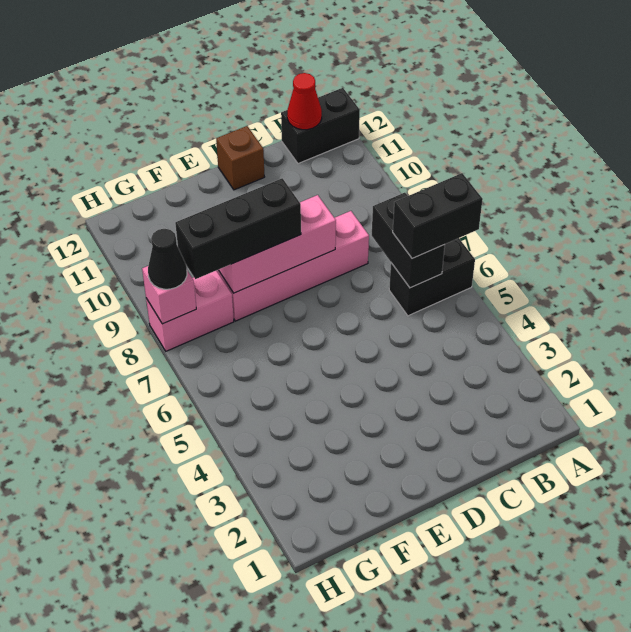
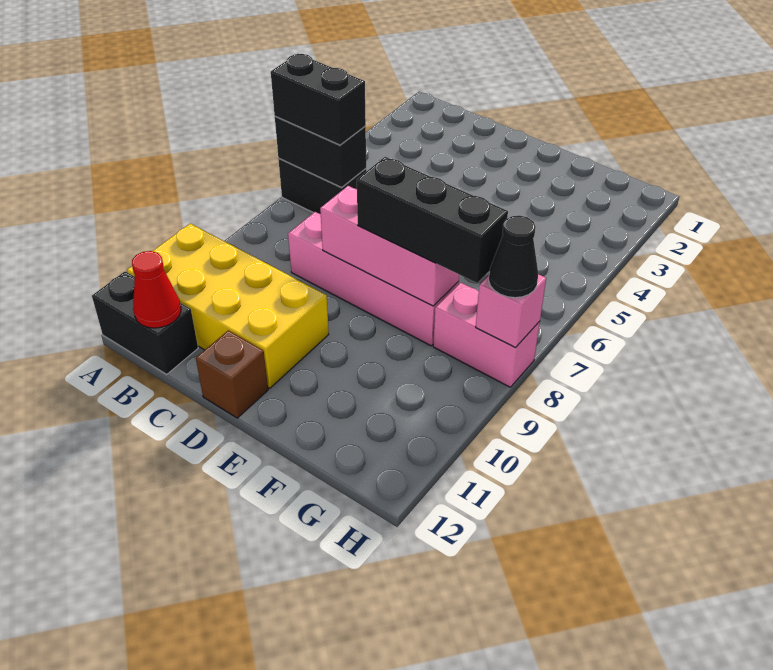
none -> yellow 2x4 brick [127,223,329,388]
black 1x2 brick [372,193,445,288] -> black 1x2 brick turned to [275,116,366,187]

